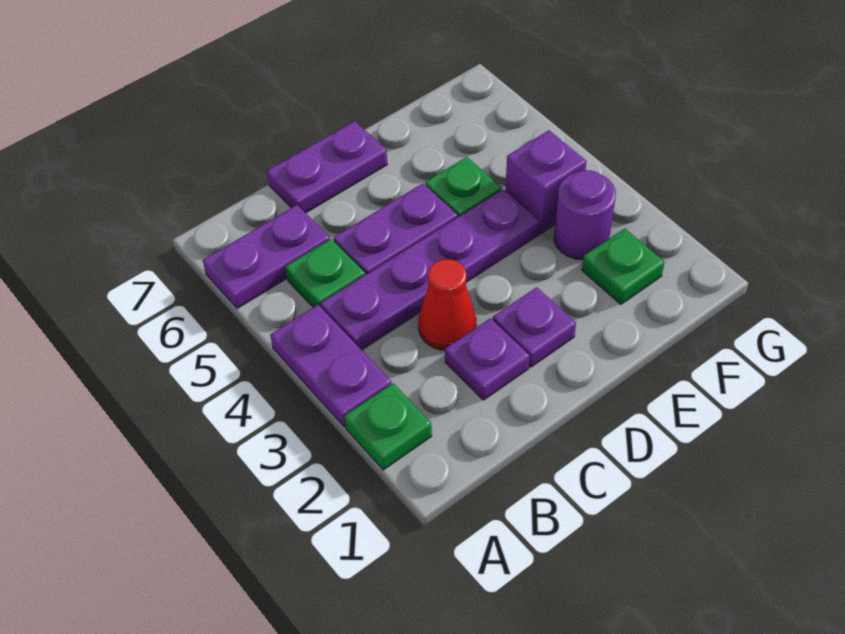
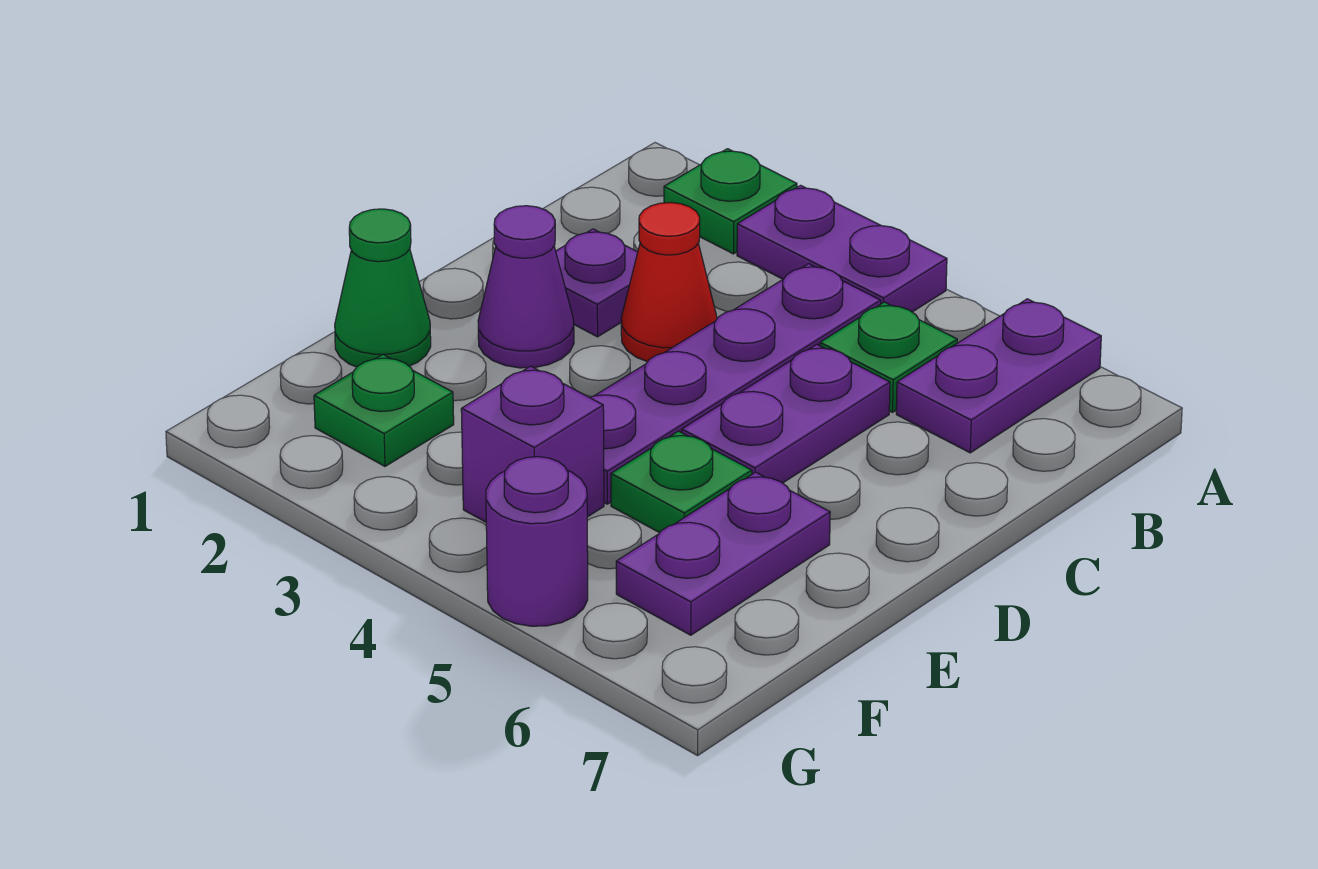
purple 1x2 plate [267,121,387,213] -> purple 1x2 plate moved to [616,472,830,635]
purple 1x1 plate [493,287,576,367] -> purple 1x1 cone [478,206,574,368]
none -> green 1x1 cone [335,209,431,367]
purple 1x1 round brick [554,170,616,260] -> purple 1x1 round brick moved to [486,457,588,626]

